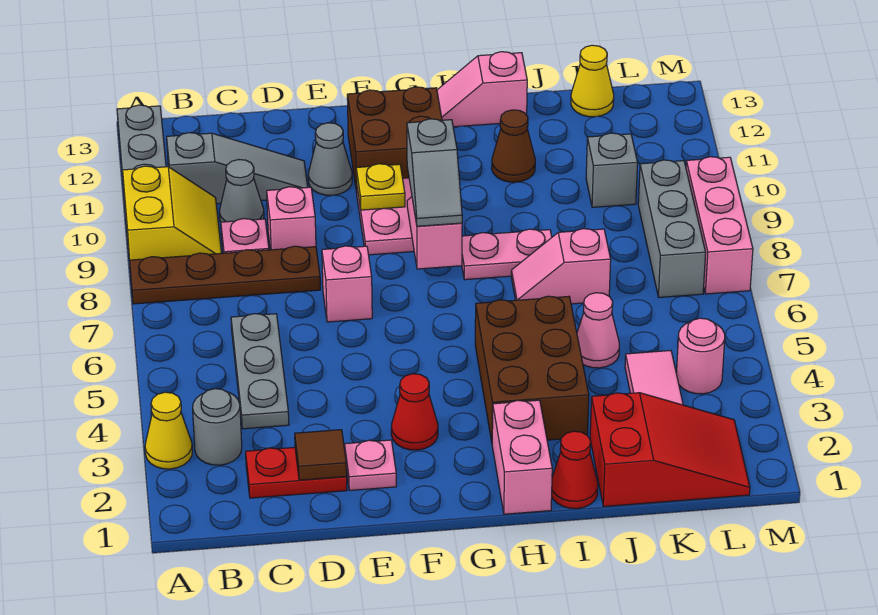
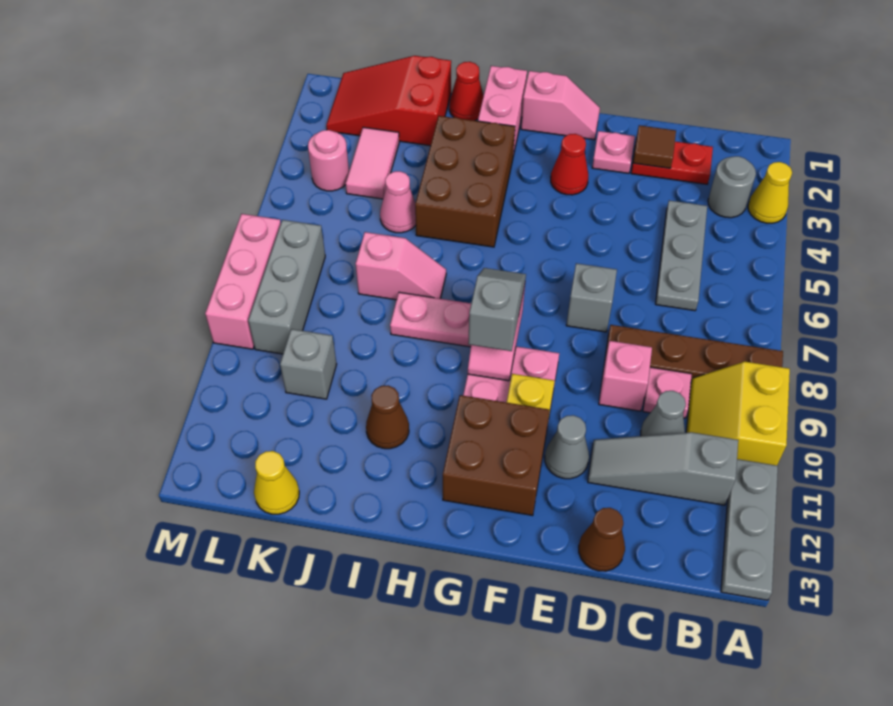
none -> brown 1x1 cone [579,508,625,571]
pink 1x1 brick [322,246,372,322] -> grey 1x1 brick [566,263,617,332]
pink 1x2 slope [437,52,527,127] -> pink 1x2 slope moved to [521,71,600,140]

